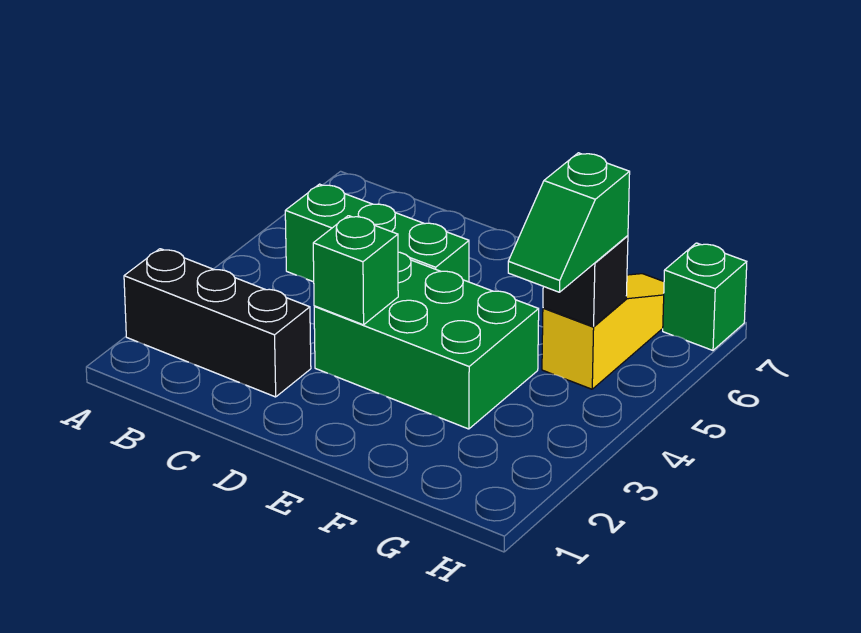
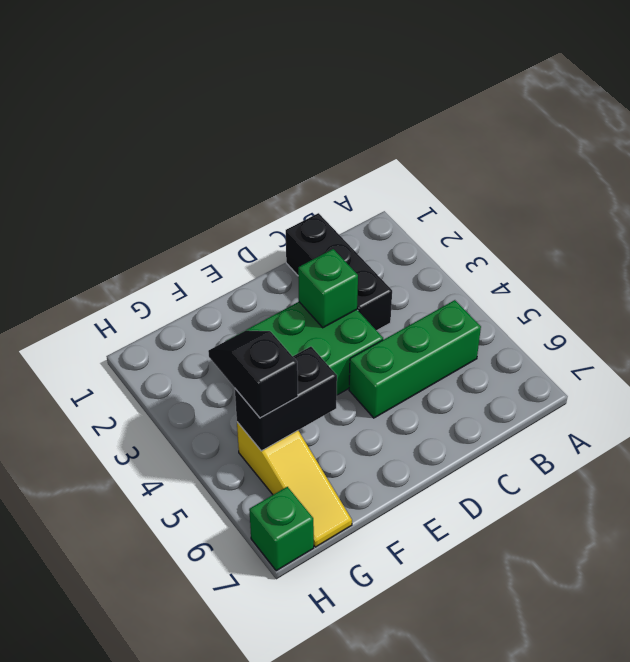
black 1x3 brick [124,249,311,397] -> black 1x3 brick turned to [286,213,392,331]
green 1x2 slope [508,153,630,292] -> black 1x2 slope [208,330,298,418]
black 1x1 brick [543,236,628,327] -> black 1x2 brick [235,347,337,451]

